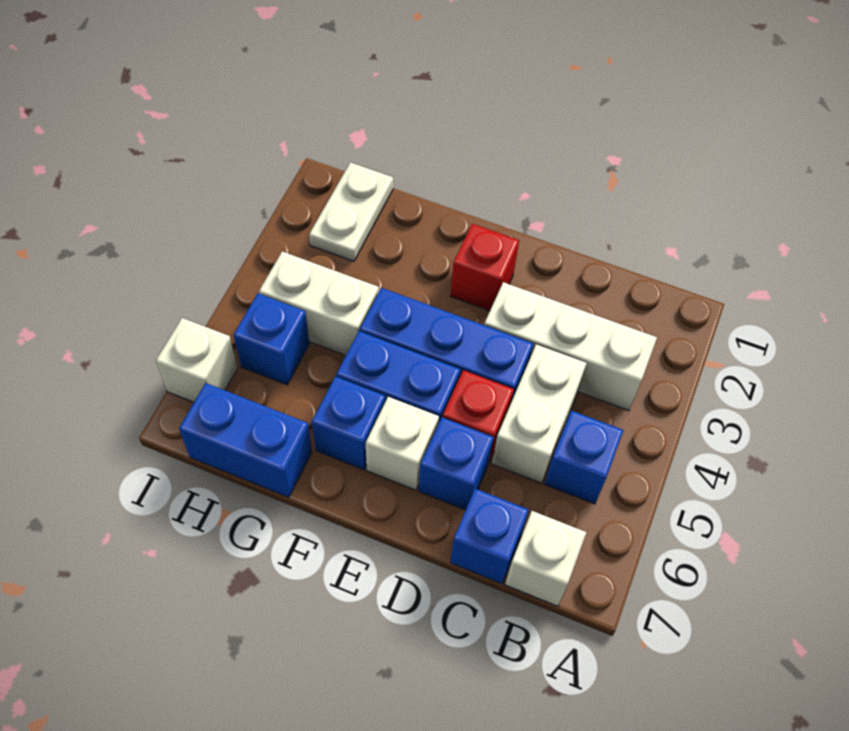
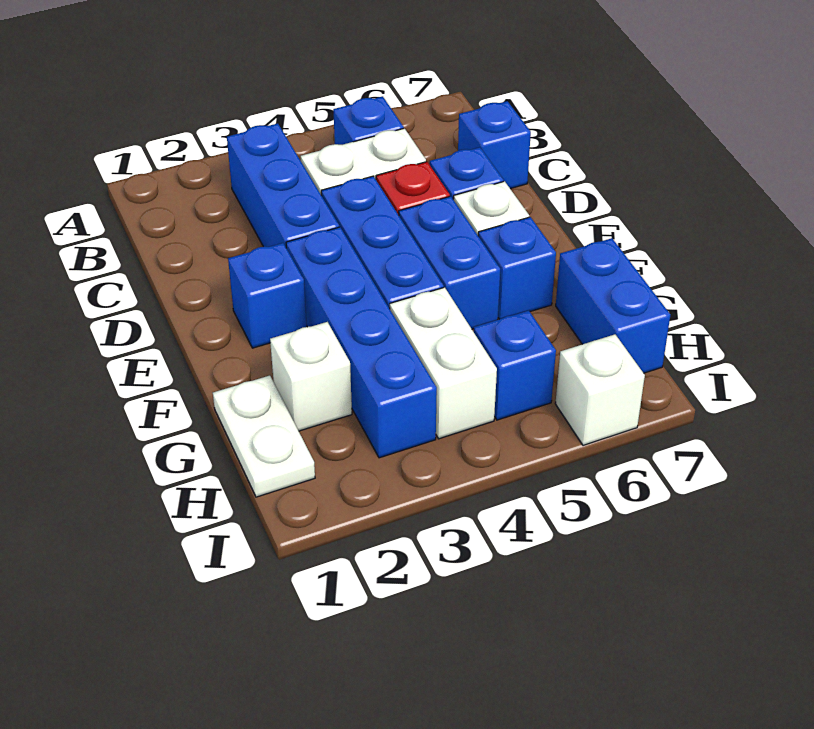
white 1x3 brick [484,282,657,411] -> blue 1x3 brick [227,123,339,247]
white 1x1 brick [505,511,587,606] -> white 1x1 brick moved to [270,322,352,431]
red 1x1 brick [450,224,519,311] -> blue 1x1 brick [228,243,307,348]
none -> blue 1x4 brick [286,227,437,458]
white 1x2 plate [309,162,393,261] -> white 1x2 plate turned to [213,376,315,497]

